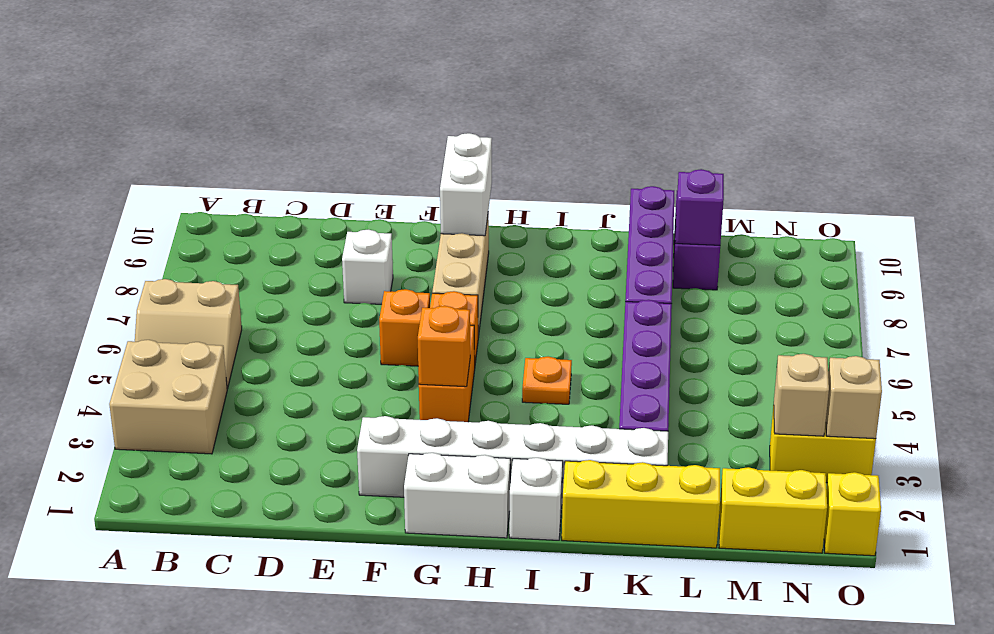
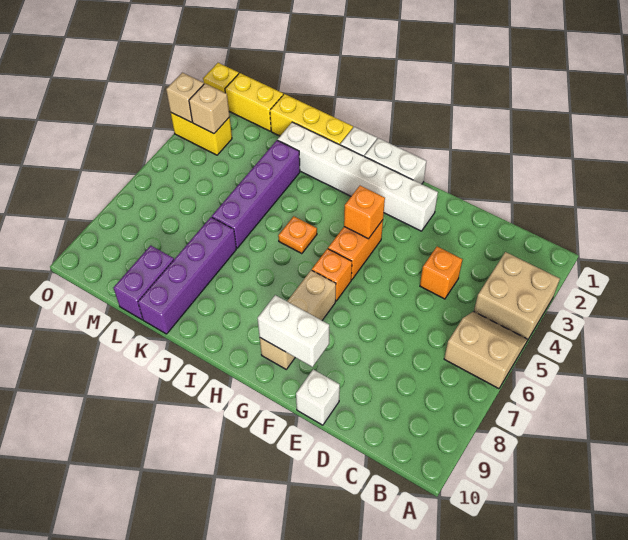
white 1x1 brick [342,230,393,304] -> white 1x1 brick moved to [296,370,340,425]
orange 1x1 brick [379,289,430,366] -> orange 1x1 brick moved to [420,247,462,299]
white 1x2 brick [440,133,492,236] -> white 1x2 brick turned to [257,295,329,367]
purple 1x1 brick [675,169,724,245] -> none

